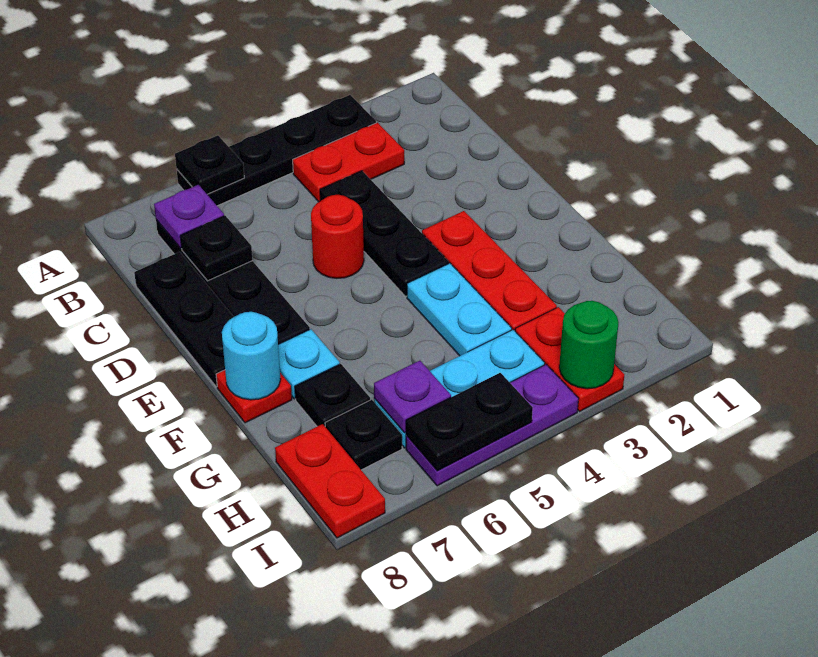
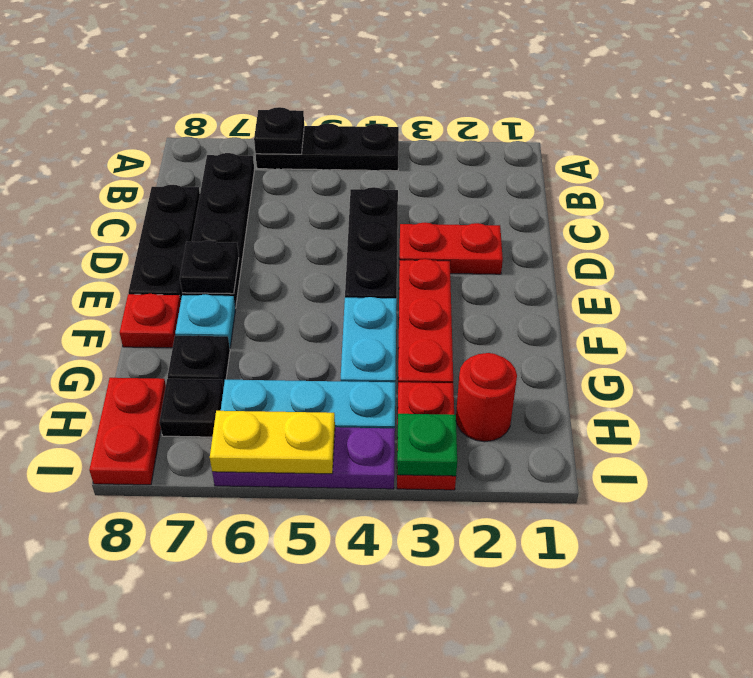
black 1x4 plate [177,95,376,206] -> black 1x3 plate [256,123,399,171]
red 1x2 plate [293,123,404,202] -> red 1x2 plate moved to [399,223,503,274]
purple 1x1 plate [154,185,224,248] -> none
black 1x1 plate [180,216,253,281] -> black 1x1 plate moved to [180,240,239,294]
red 1x1 round brick [311,195,364,278] -> red 1x1 round brick moved to [456,353,517,442]
cyan 1x1 round brick [222,312,281,400] -> none
purple 1x1 plate [374,361,451,433] -> none
green 1x1 round brick [559,301,619,389] -> green 1x1 plate [397,414,457,476]
black 1x2 plate [406,373,533,471] -> yellow 1x2 plate [210,411,335,474]

